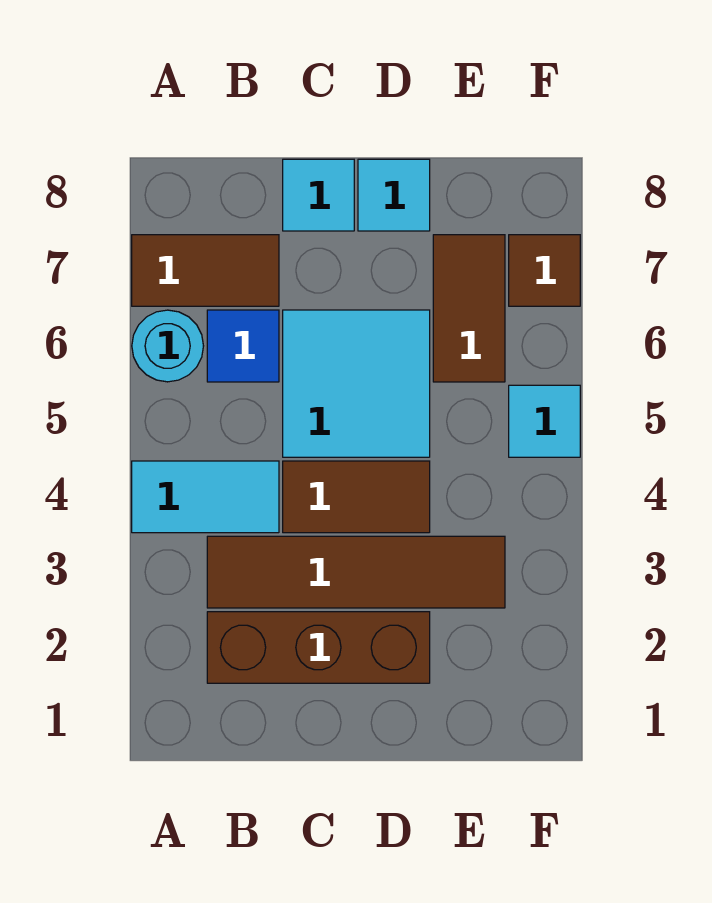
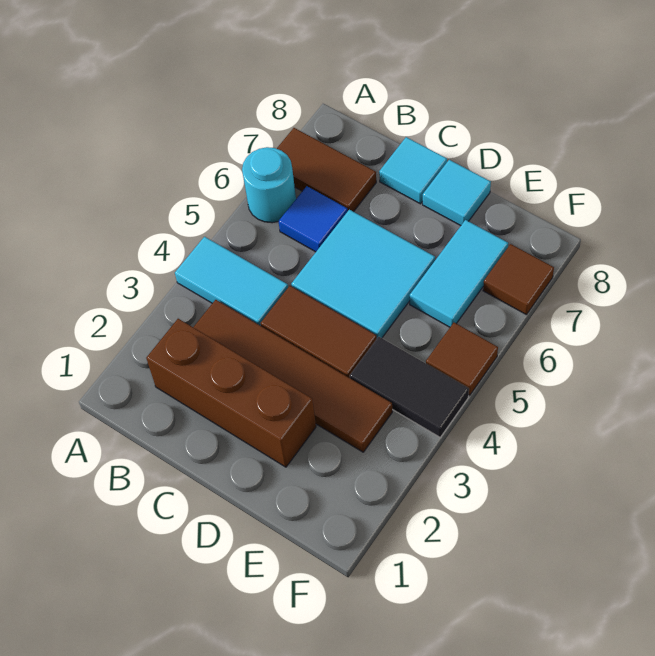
none -> black 1x2 tile [350,337,469,437]
brown 1x2 tile [433,235,505,382] -> cyan 1x2 tile [410,220,508,327]
cyan 1x1 tile [509,385,580,457] -> brown 1x1 tile [426,323,498,395]

